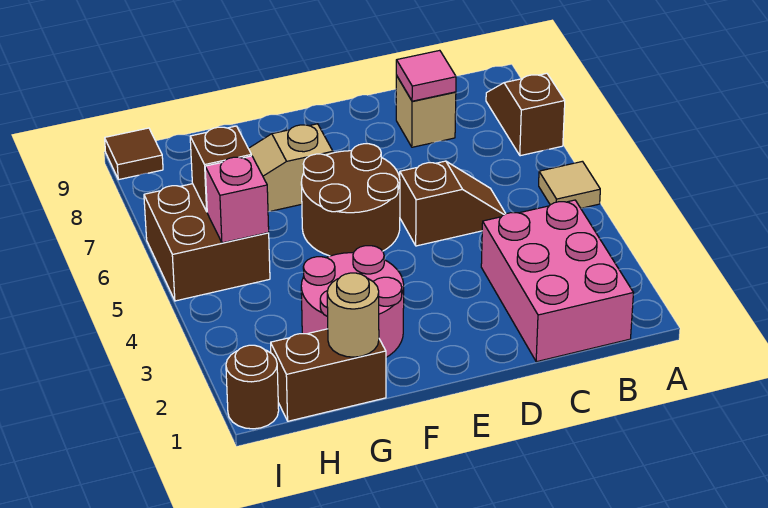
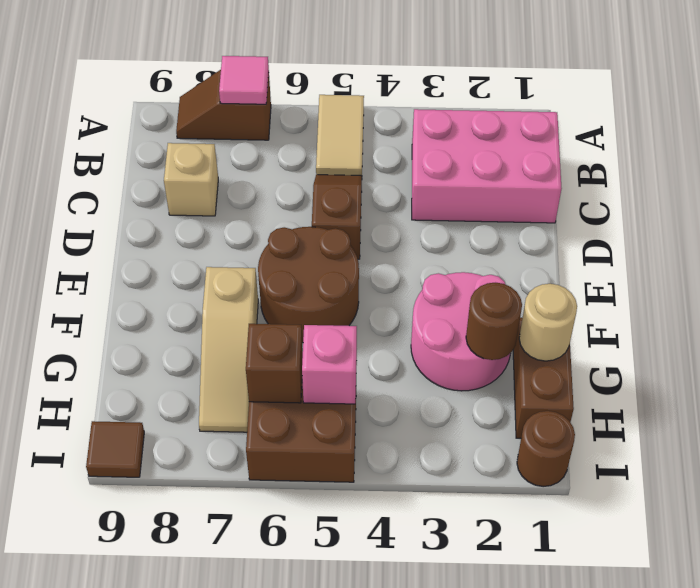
tan 1x1 tile [539,161,600,208] -> tan 1x2 tile [316,95,364,176]
pink 1x1 tile [396,50,456,101] -> pink 1x1 tile moved to [219,56,269,104]
none -> brown 1x1 round brick [466,283,522,360]

